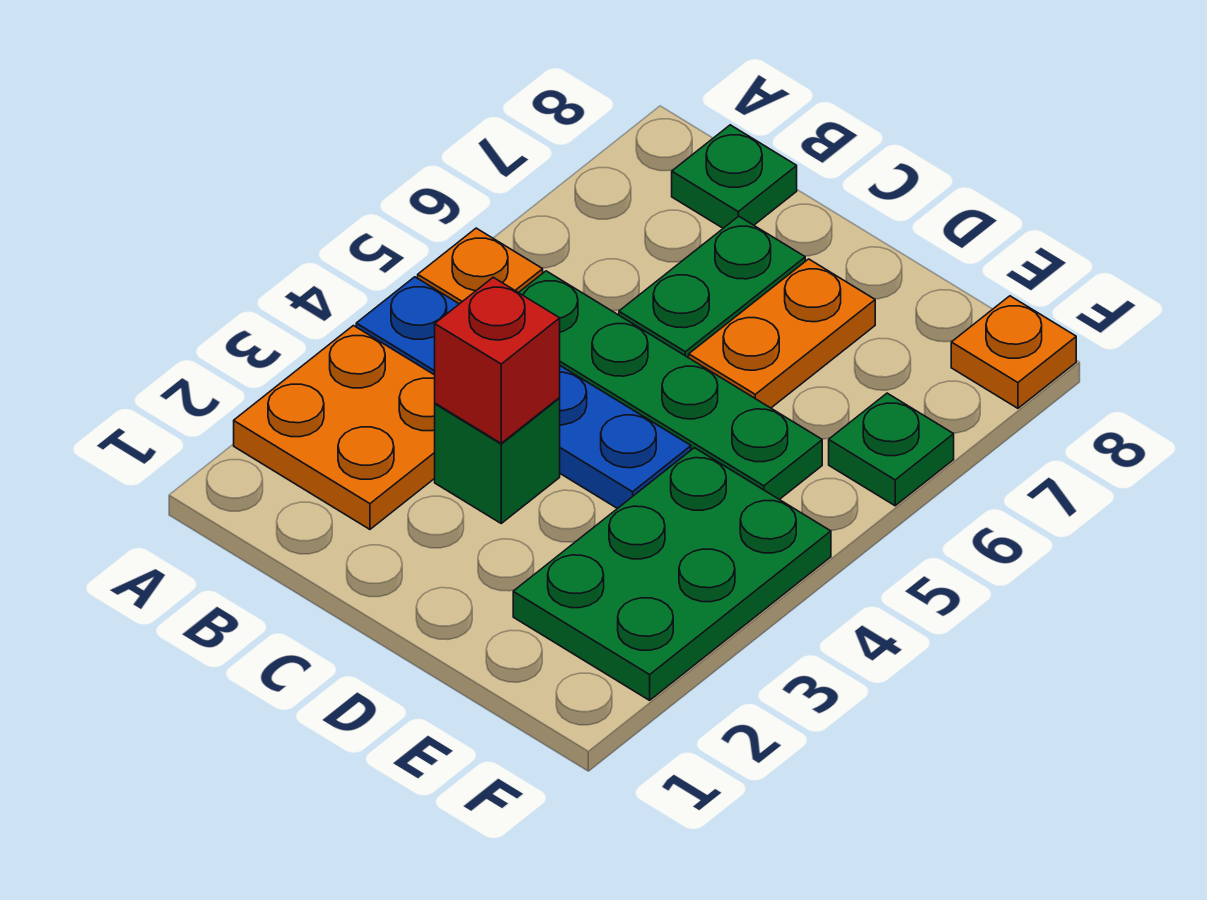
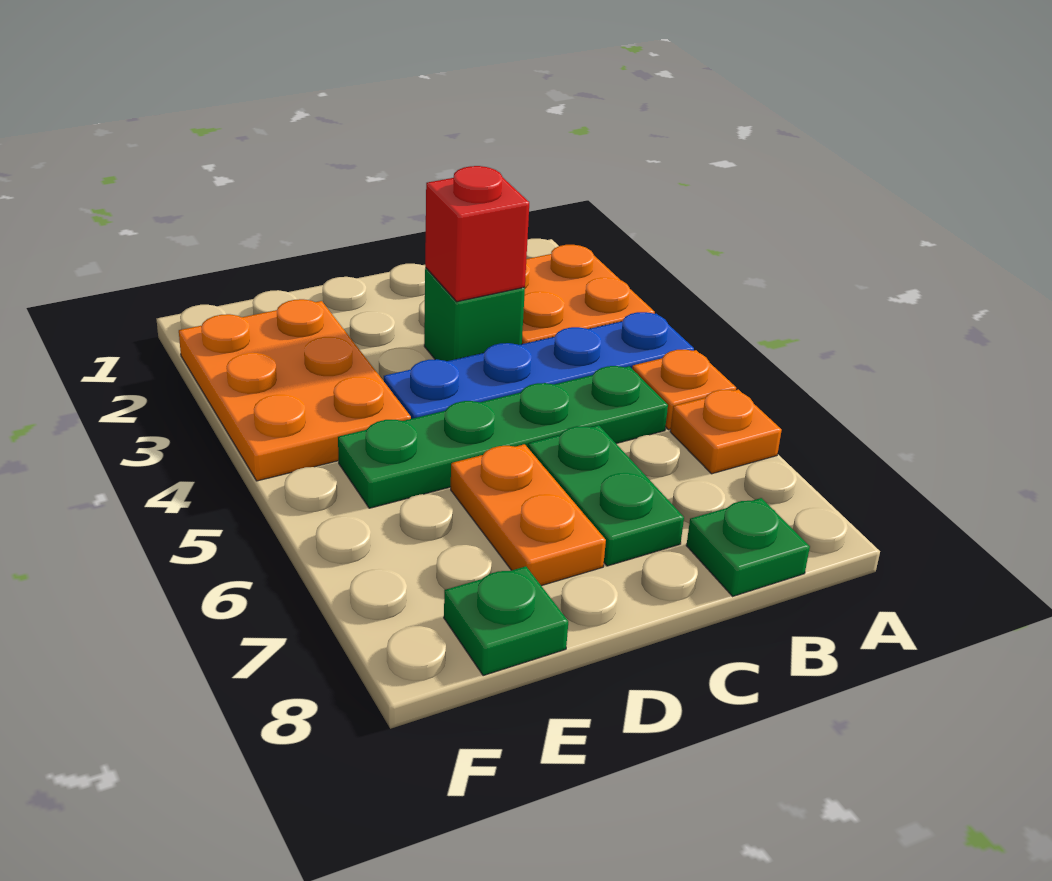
green 2x3 plate [513,448,831,700] -> orange 2x3 plate [179,299,411,481]
green 1x1 plate [829,393,954,506] -> green 1x1 plate moved to [444,566,568,676]
orange 1x1 plate [951,296,1076,408] -> orange 1x1 plate moved to [670,389,782,474]

